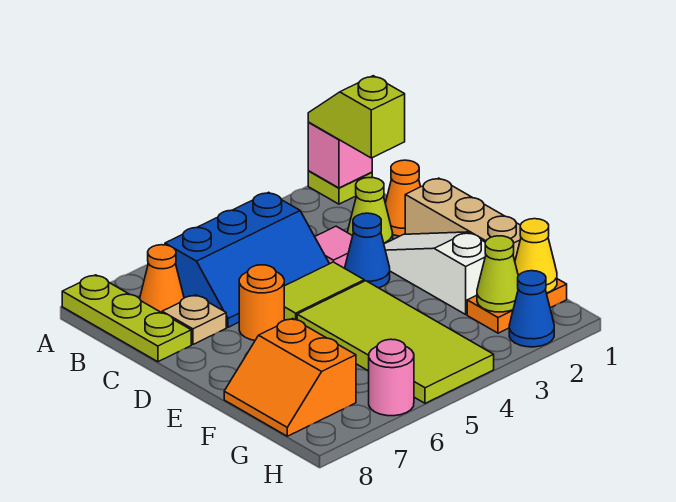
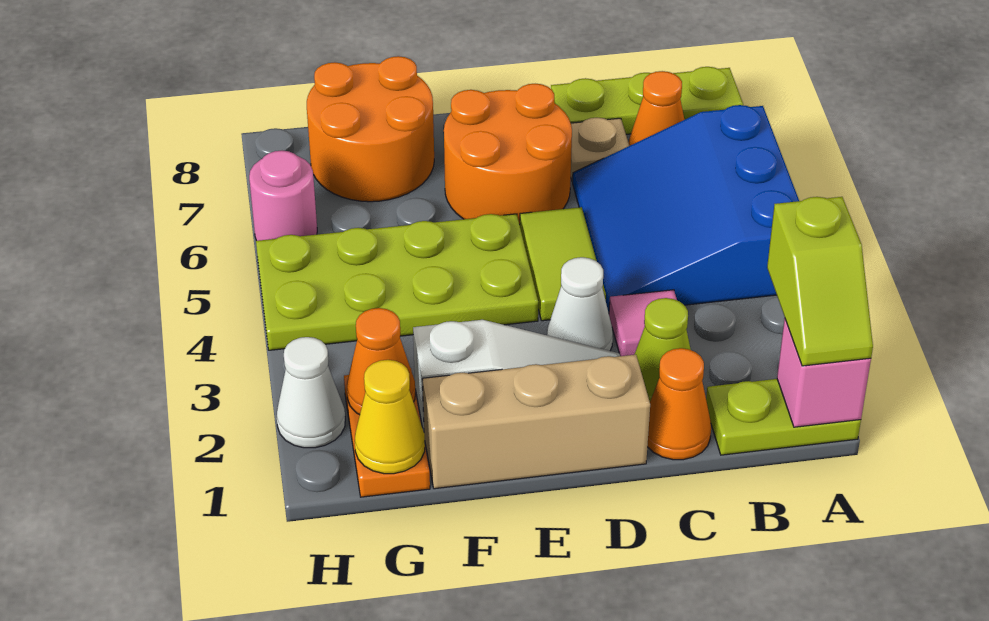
lime 1x1 plate [308,171,372,204] -> lime 1x2 plate [706,379,861,455]
lime 1x2 slope [308,76,405,158] -> lime 1x2 slope turned to [767,197,873,366]
blue 2x3 slope [165,192,329,327] -> blue 3x3 slope [573,105,799,313]
blue 1x1 cone [345,213,390,288] -> white 1x1 cone [547,257,613,351]
orange 1x1 round brick [239,265,284,340] -> orange 2x2 round brick [444,84,572,224]
lime 2x4 tile [297,281,494,403] -> lime 2x4 plate [256,214,538,350]
orange 2x2 slope [224,319,356,436] -> orange 2x2 round brick [307,56,434,202]
lime 1x1 cone [477,236,518,312] -> orange 1x1 cone [347,308,415,415]
blue 1x1 cone [509,271,554,347] -> white 1x1 cone [277,337,345,448]

